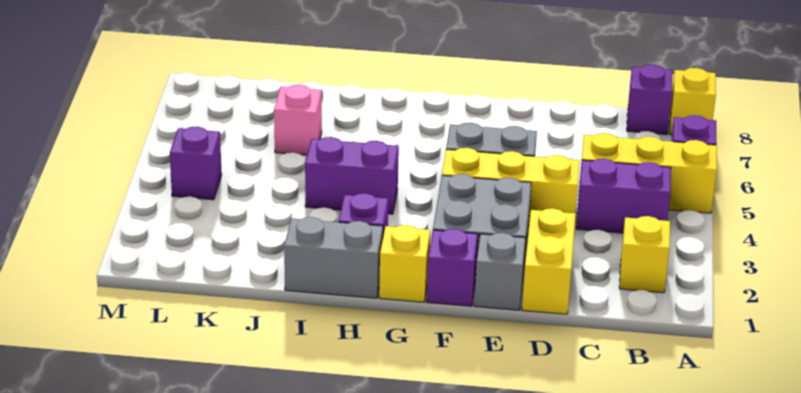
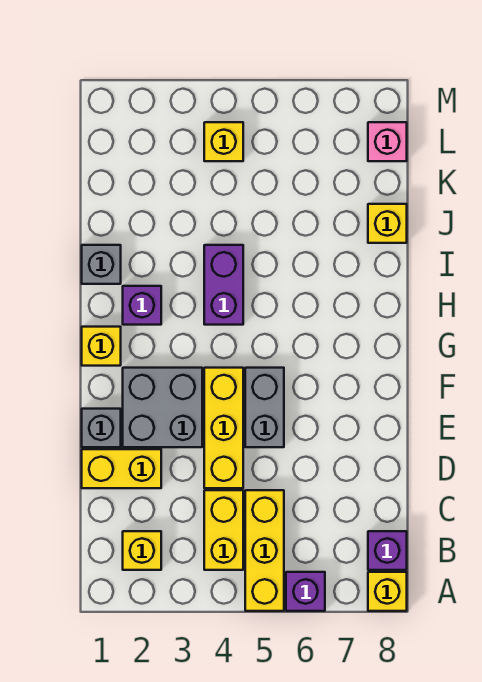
purple 1x2 brick [576,159,671,233] -> yellow 1x2 brick [204,490,243,570]
purple 1x1 brick [427,229,478,306] -> none
grey 1x2 brick [284,217,383,298] -> grey 1x1 brick [82,245,121,284]
pink 1x1 brick [274,85,322,155] -> pink 1x1 brick moved to [368,122,407,161]
none -> yellow 1x1 brick [368,204,407,243]
purple 1x1 brick [170,127,222,200] -> yellow 1x1 brick [204,122,243,161]

